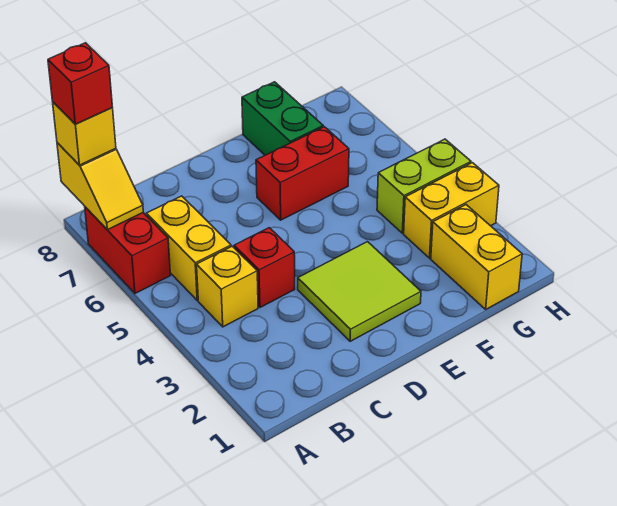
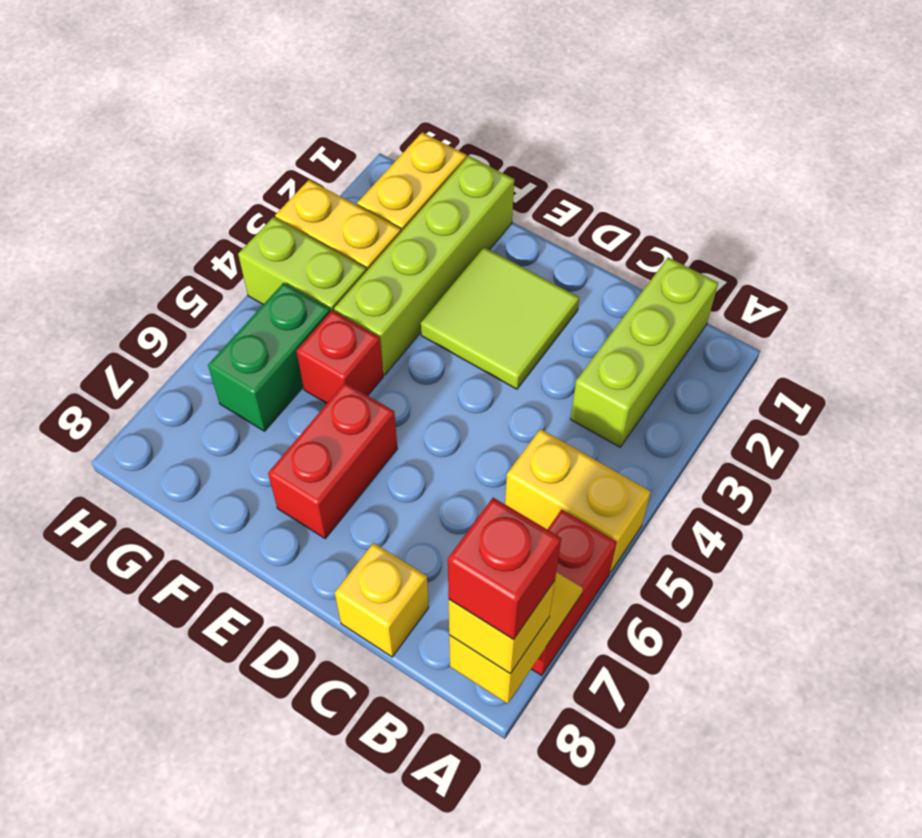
none -> lime 1x3 brick [571,257,718,447]
yellow 1x1 brick [197,246,258,327] -> yellow 1x1 brick moved to [335,543,429,657]
yellow 1x2 brick [146,196,231,300] -> yellow 1x2 brick turned to [505,429,651,572]
red 1x1 brick [234,228,295,307] -> red 1x1 brick moved to [297,310,383,403]
red 1x2 brick [256,127,349,220] -> red 1x2 brick turned to [268,383,397,538]
none -> lime 1x4 brick [334,156,514,375]
green 1x2 brick [242,82,323,155] -> green 1x2 brick moved to [208,283,330,431]

